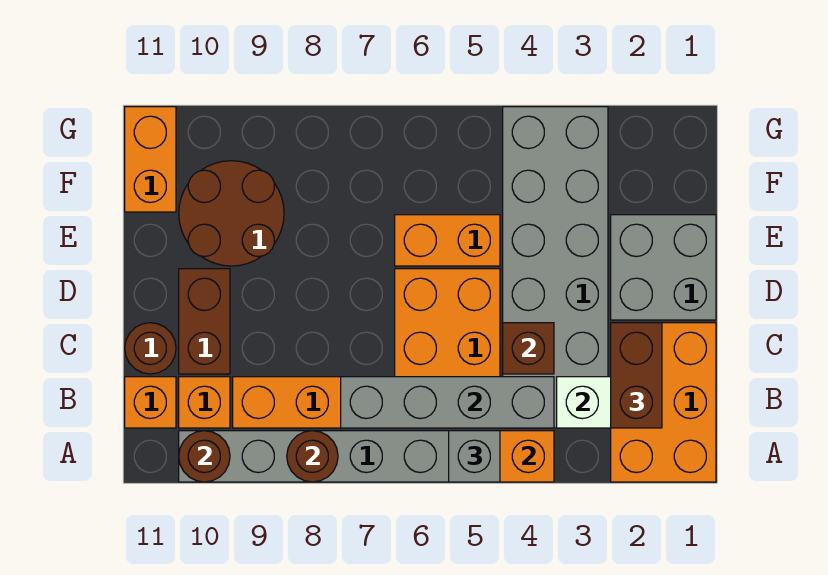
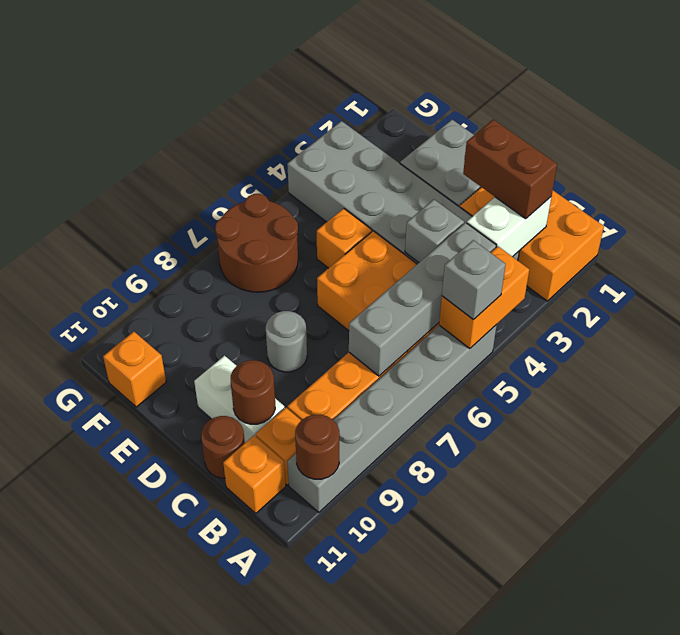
brown 1x1 round brick [287,431,338,482] -> brown 1x1 round brick moved to [231,360,275,424]
brown 1x1 brick [503,323,554,374] -> grey 1x1 brick [405,199,464,263]
brown 1x2 brick [179,269,230,374] -> white 1x2 brick [194,356,285,443]
none -> grey 1x1 round brick [266,311,307,372]
orange 1x2 brick [395,215,500,266] -> orange 1x1 brick [317,208,372,268]
brown 2x2 round brick [179,161,284,266] -> brown 2x2 round brick moved to [215,194,298,292]
orange 1x2 brick [125,107,176,212] -> orange 1x1 brick [103,332,166,407]

